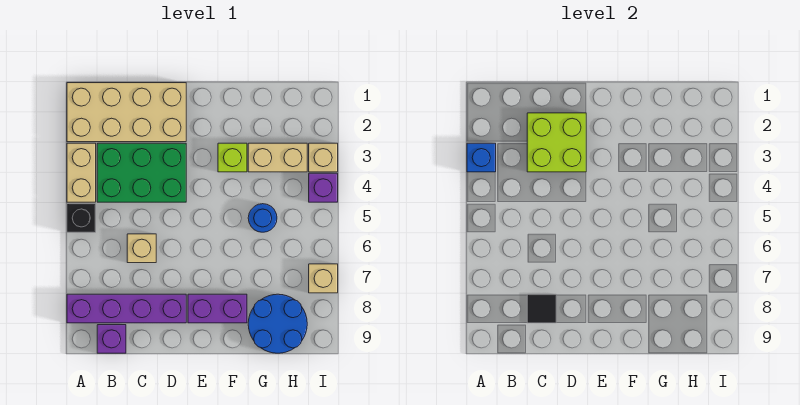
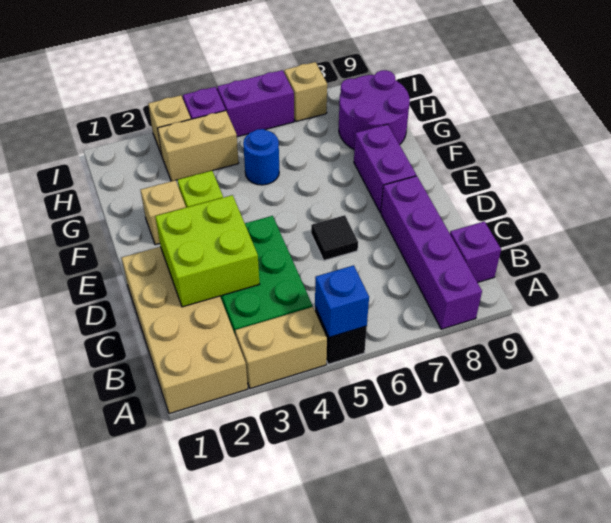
blue 1x1 brick [467,143,496,172] -> blue 1x1 brick moved to [315,265,369,337]
tan 1x1 brick [127,234,156,263] -> tan 1x1 brick moved to [141,180,186,245]
black 1x1 tile [527,294,556,323] -> black 1x1 tile moved to [311,215,358,260]
tan 1x2 brick [248,143,307,172] -> tan 1x2 brick turned to [158,111,239,181]
blue 2x2 round brick [248,294,307,353] -> purple 2x2 round brick [339,70,410,149]
none -> purple 1x2 brick [217,70,294,137]

